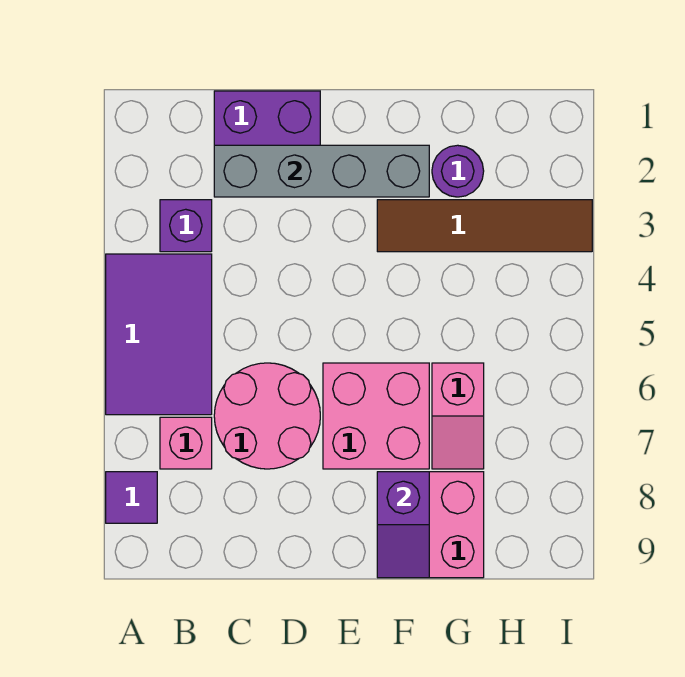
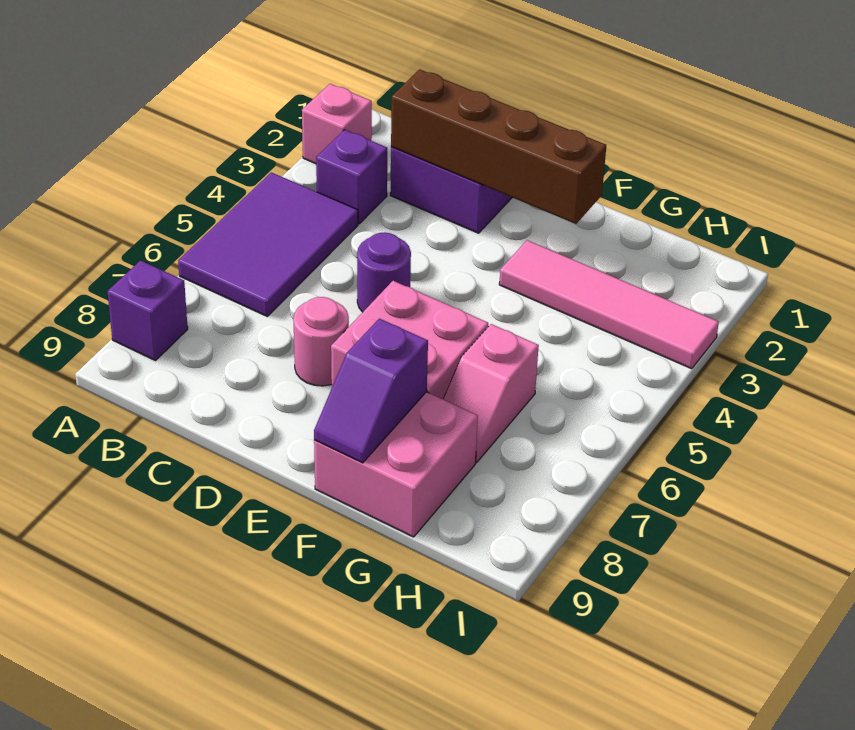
purple 1x1 tile [106,472,157,523] -> purple 1x1 brick [107,260,188,361]
pink 1x1 brick [160,417,212,469] -> pink 1x1 brick moved to [302,84,372,164]
grey 1x4 brick [214,145,429,197] -> brown 1x4 brick [391,69,606,224]
pink 2x2 round brick [214,363,320,469] -> pink 1x1 round brick [293,297,349,386]
brown 1x4 tile [377,200,592,252] -> pink 1x4 tile [499,240,719,369]
purple 1x1 round brick [432,145,484,197] -> purple 1x1 round brick moved to [357,232,411,312]

